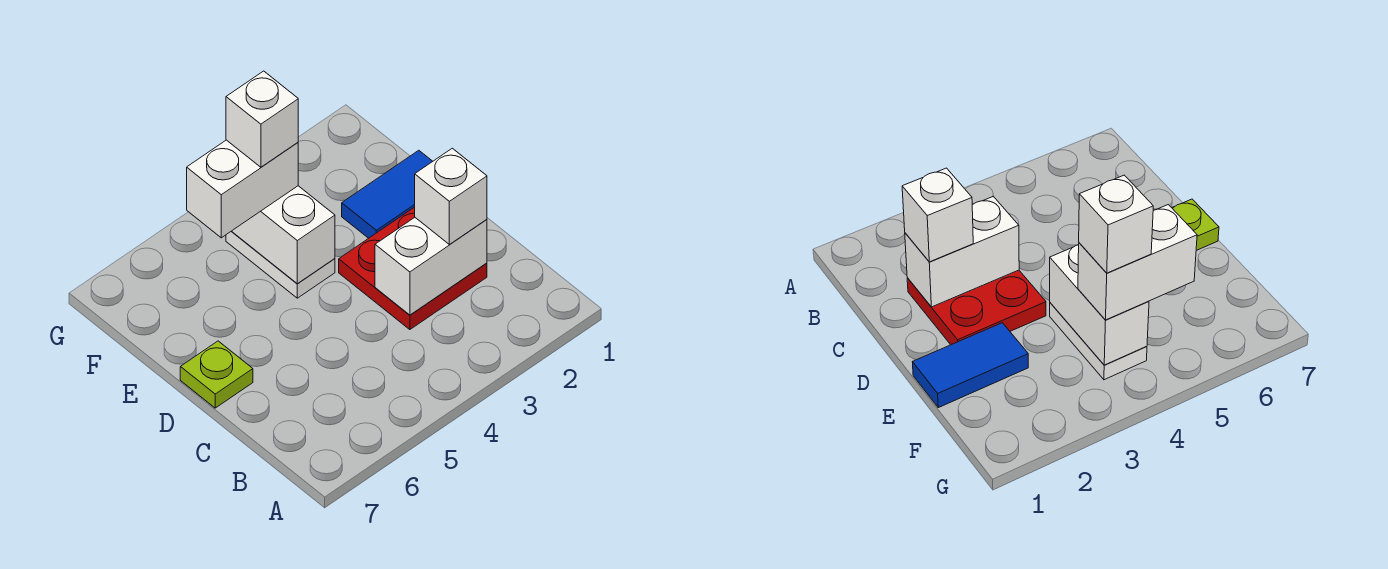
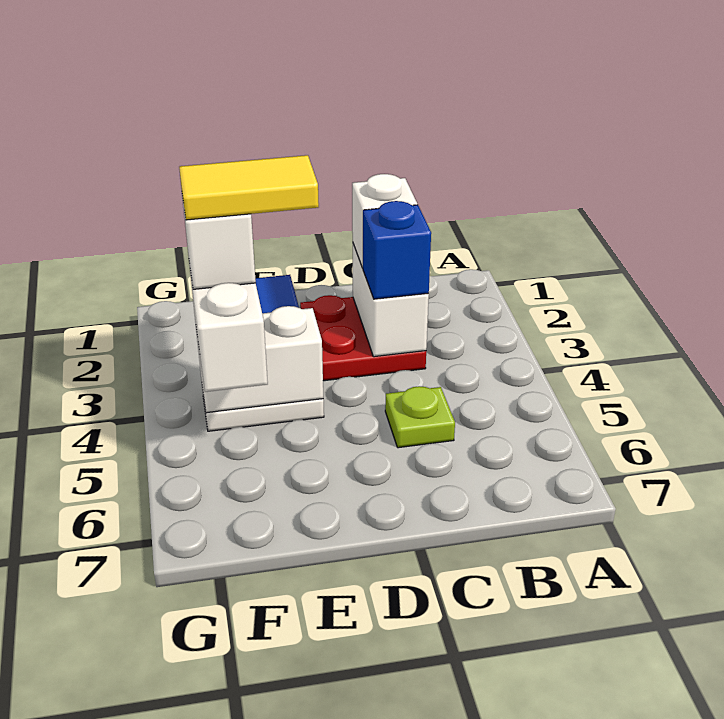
none -> blue 1x1 brick [363,201,431,299]
lime 1x1 plate [180,341,253,408] -> lime 1x1 plate moved to [385,386,455,448]
none -> yellow 1x2 tile [179,155,319,220]

